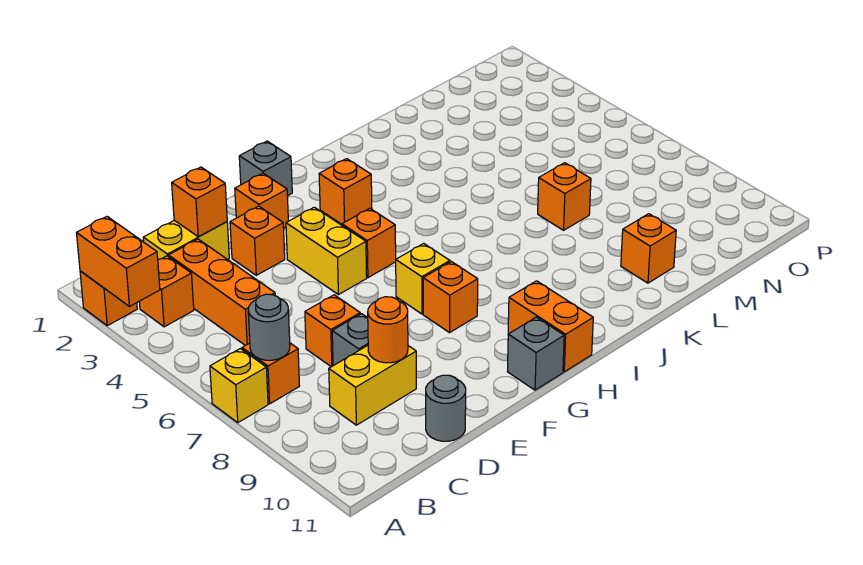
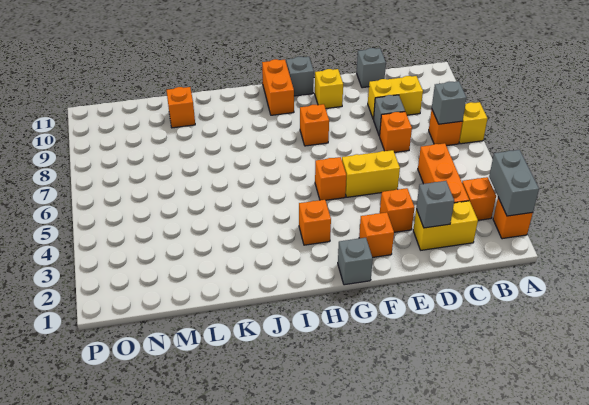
orange 1x2 brick [77,217,160,307] -> grey 1x2 brick [489,150,539,216]
grey 1x1 round brick [248,294,290,360] -> grey 1x1 brick [432,81,466,124]
orange 1x1 brick [172,167,227,237] -> grey 1x1 brick [416,181,454,228]
orange 1x1 round brick [368,297,408,363] -> none
grey 1x1 round brick [426,375,466,441] -> grey 1x1 brick [357,48,386,88]
yellow 1x2 brick [286,207,367,295] -> yellow 1x2 brick turned to [342,150,400,197]
yellow 1x1 brick [396,243,450,314] -> yellow 1x1 brick moved to [315,69,343,109]
orange 1x1 brick [538,163,591,230] -> none

